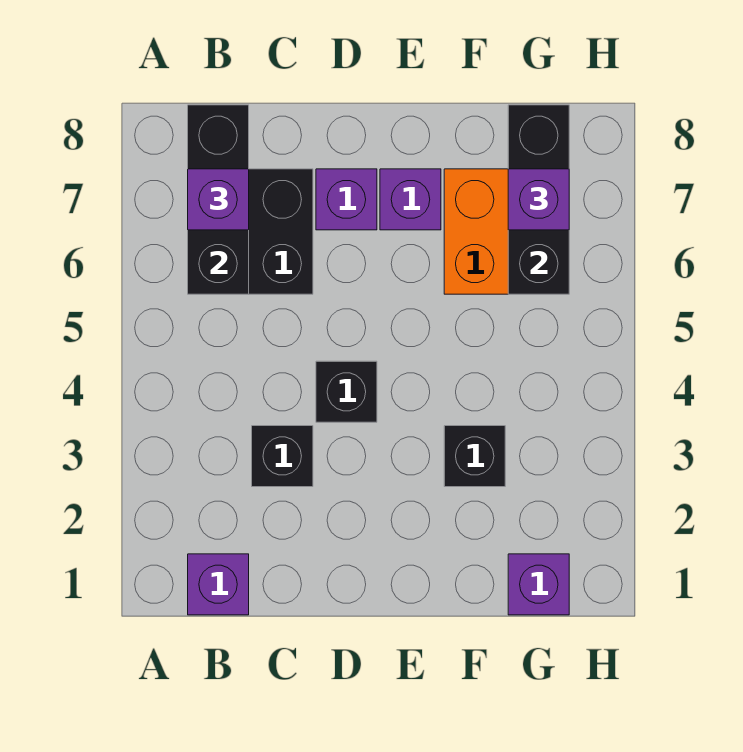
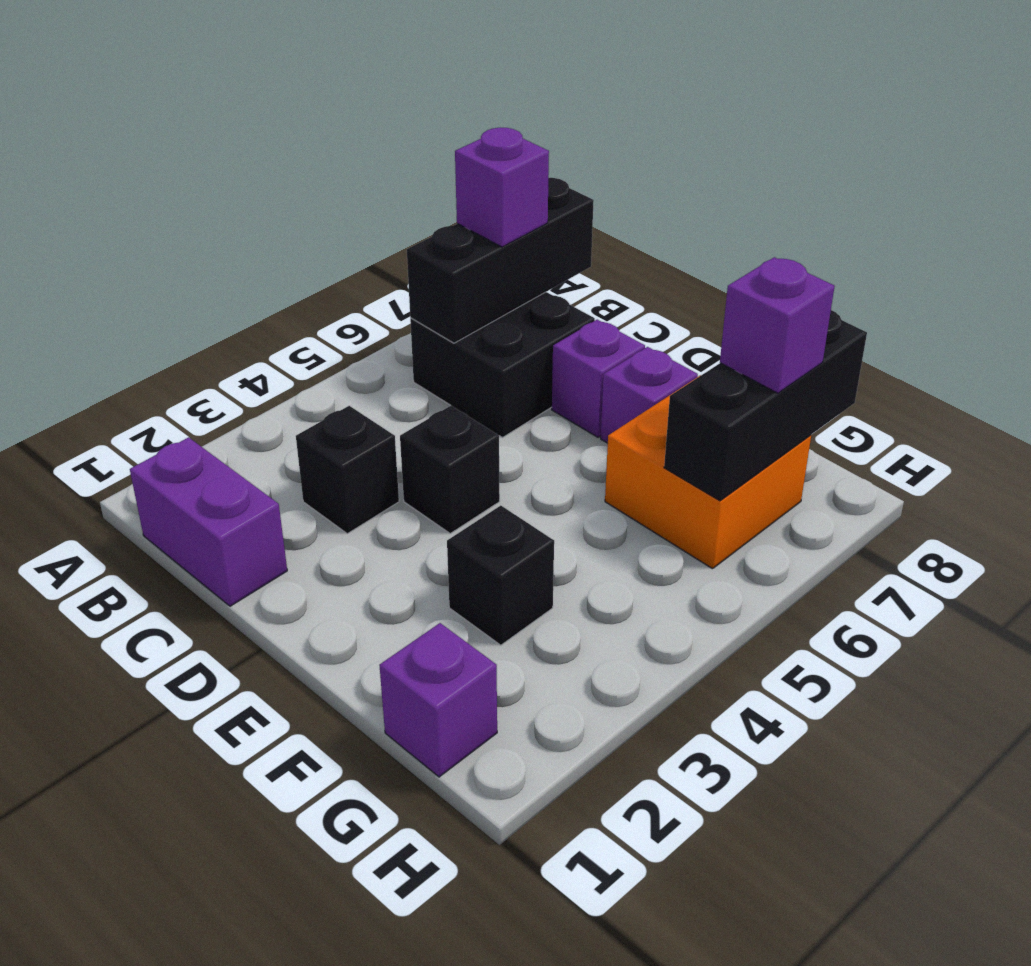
purple 1x1 brick [188,554,249,615] -> purple 1x2 brick [130,437,287,606]

